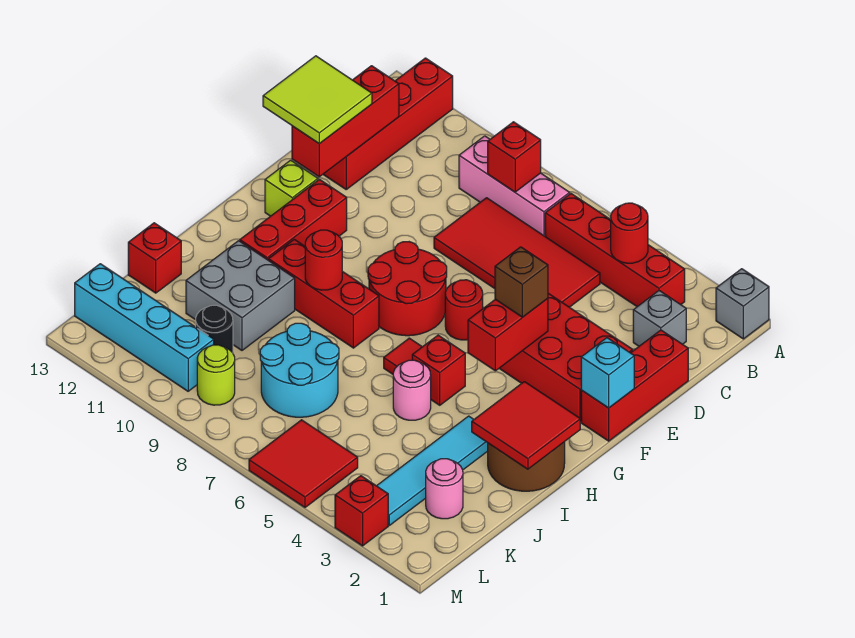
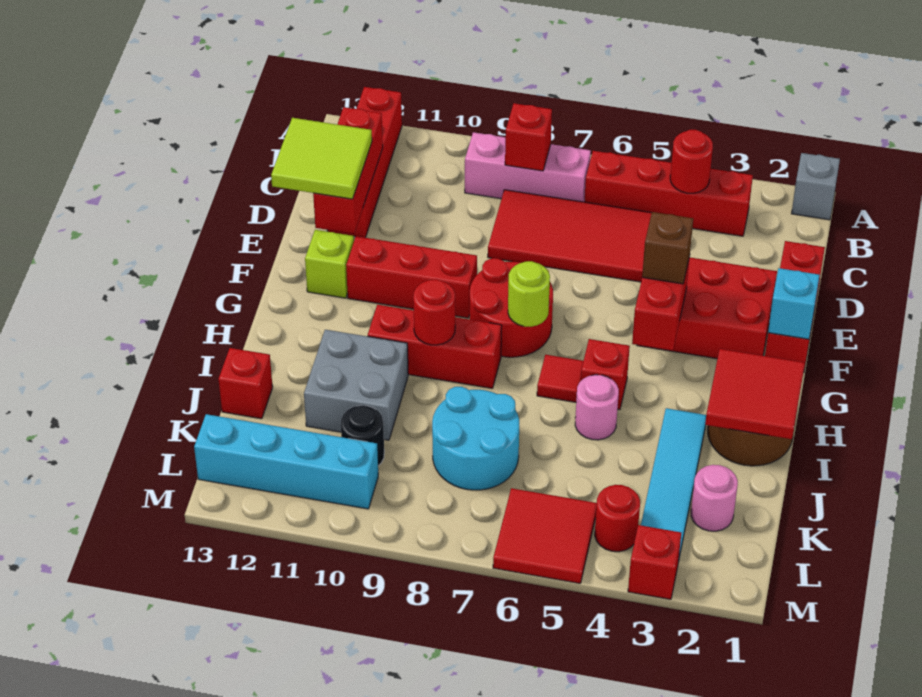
grey 1x1 brick [633,291,686,346] -> none
red 1x1 round brick [445,280,483,340] -> red 1x1 round brick moved to [595,485,640,552]
red 1x3 brick [240,179,347,260] -> red 1x3 brick turned to [346,236,477,318]
lime 1x1 round brick [197,345,235,405] -> lime 1x1 round brick moved to [508,261,550,327]

